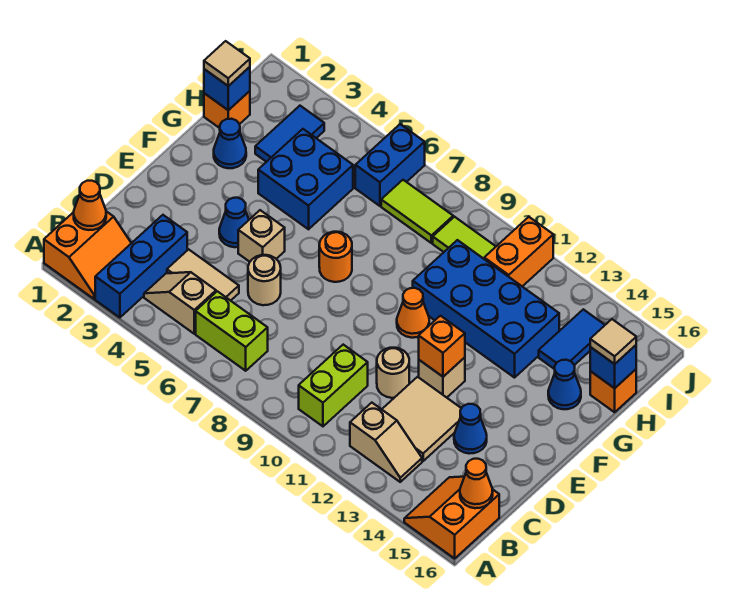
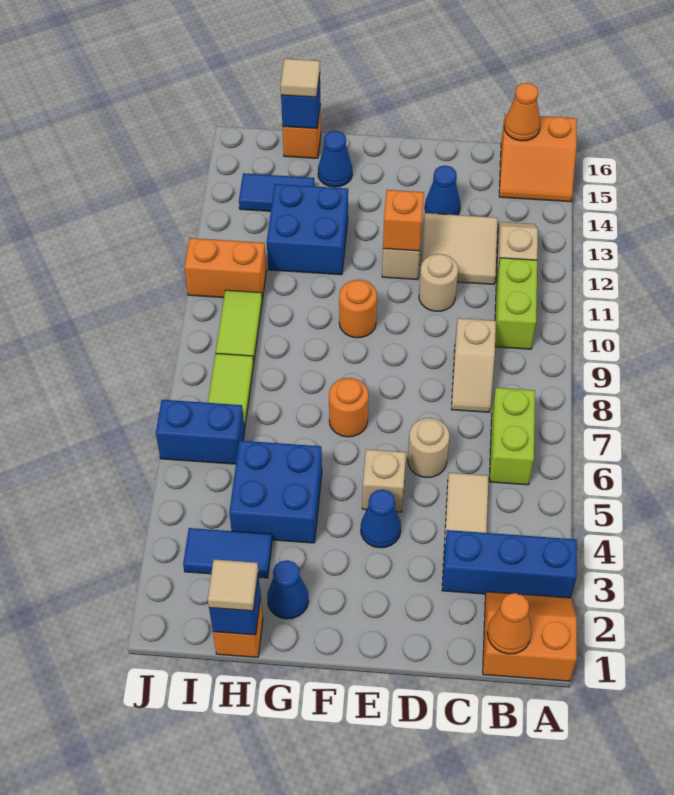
tan 1x2 slope [144,272,216,334] -> tan 1x2 slope moved to [451,318,496,412]
lime 1x2 brick [299,345,368,426] -> lime 1x2 brick turned to [495,258,537,349]
orange 1x1 cone [397,288,429,338] -> orange 1x1 round brick [339,280,377,338]
blue 2x4 brick [413,240,559,378] -> blue 2x2 brick [267,184,348,275]

